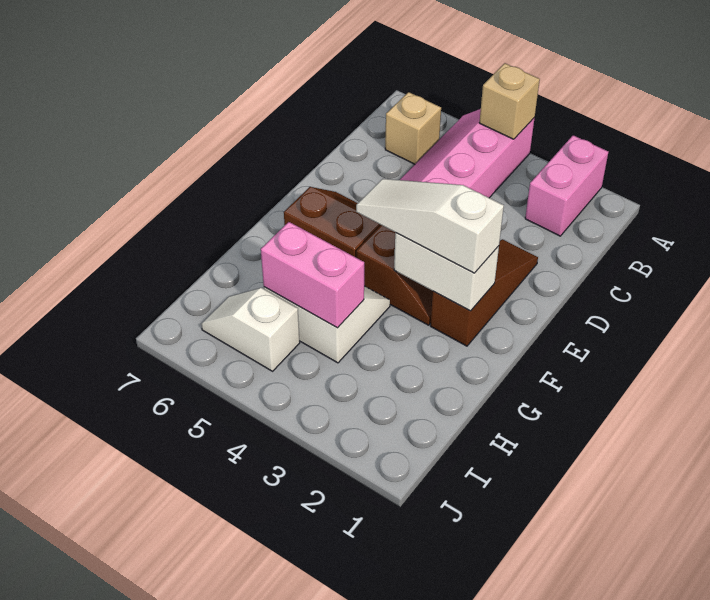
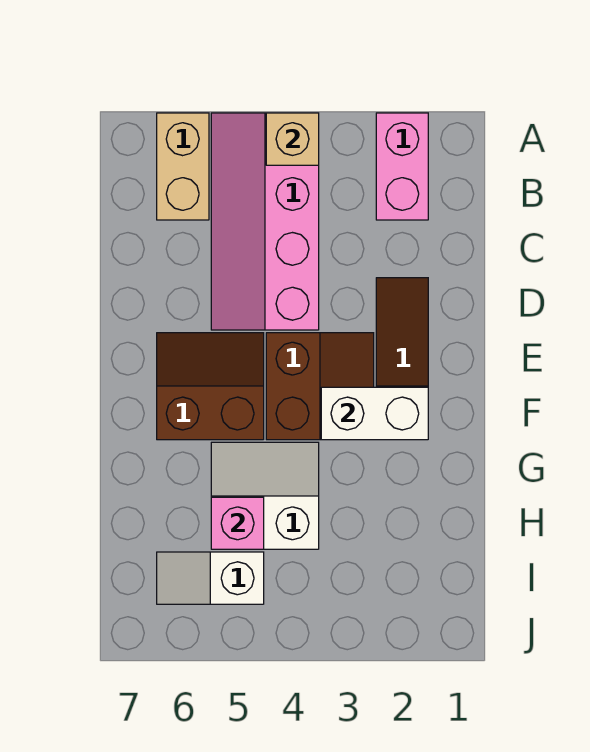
tan 1x1 brick [385,92,441,164] -> tan 1x2 brick [157,113,209,220]
white 1x3 slope [356,179,504,273] -> none
pink 1x2 brick [261,222,364,328] -> pink 1x1 brick [211,497,264,549]

